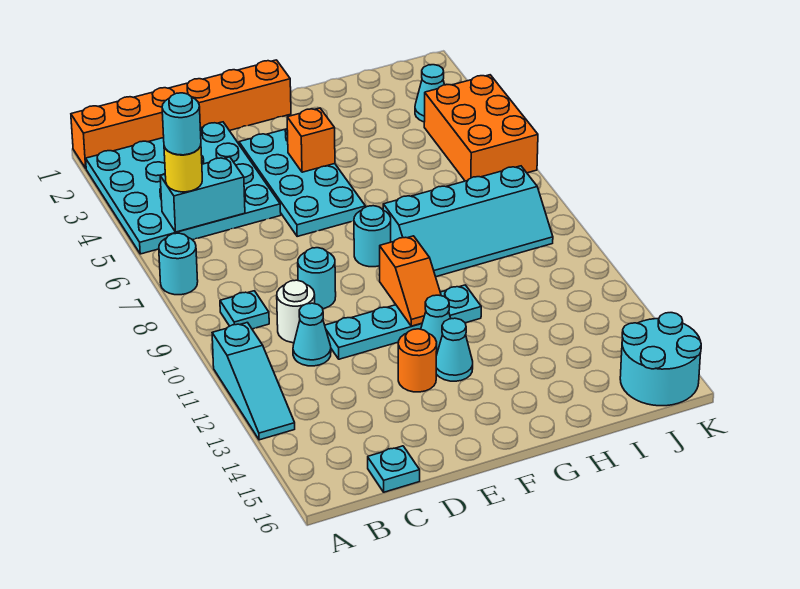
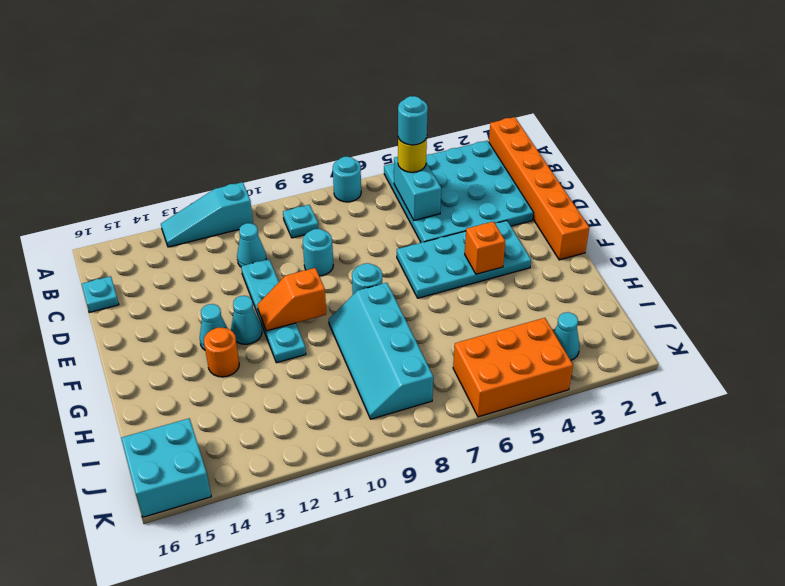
white 1x1 round brick [277,280,315,343] -> none
orange 1x1 round brick [398,329,437,392] -> orange 1x1 round brick moved to [204,328,239,377]
cyan 2x2 round brick [620,313,701,406] -> cyan 2x2 brick [121,418,211,517]

